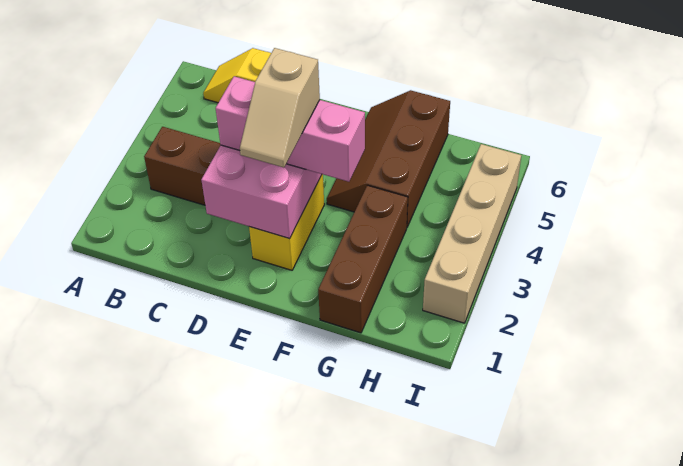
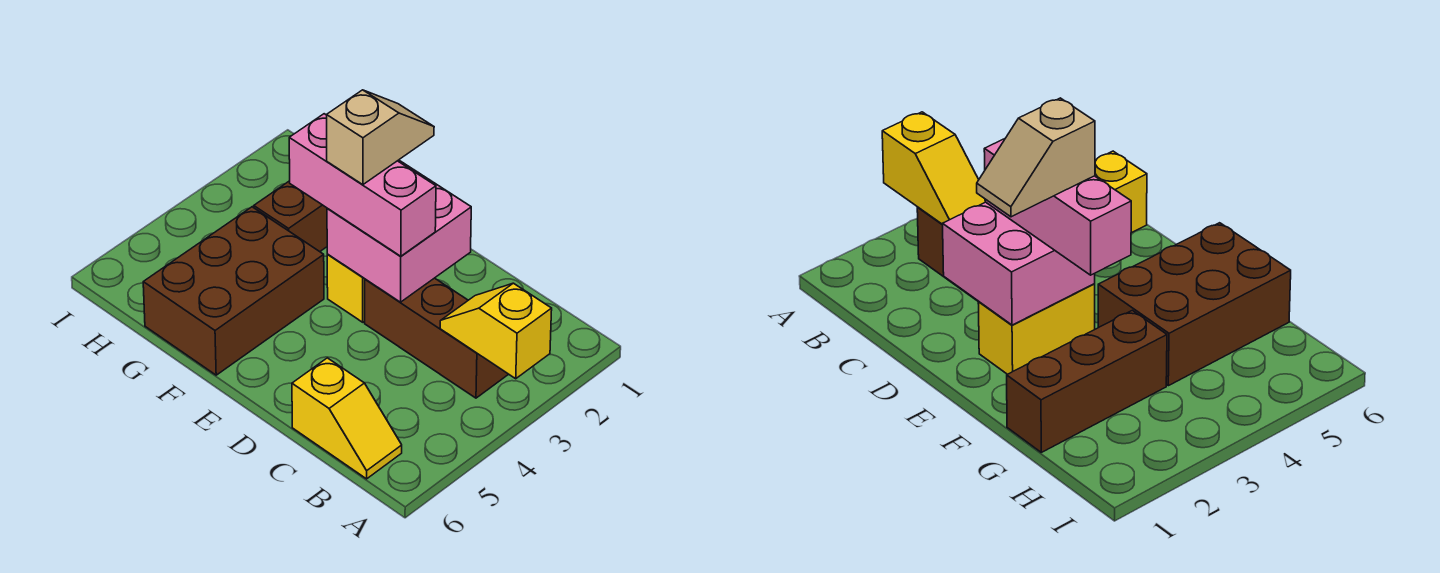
none -> yellow 1x2 slope [440,283,552,379]
brown 2x3 slope [327,90,450,227] -> brown 2x3 brick [143,207,324,375]
tan 1x4 brick [423,144,521,323] -> none

